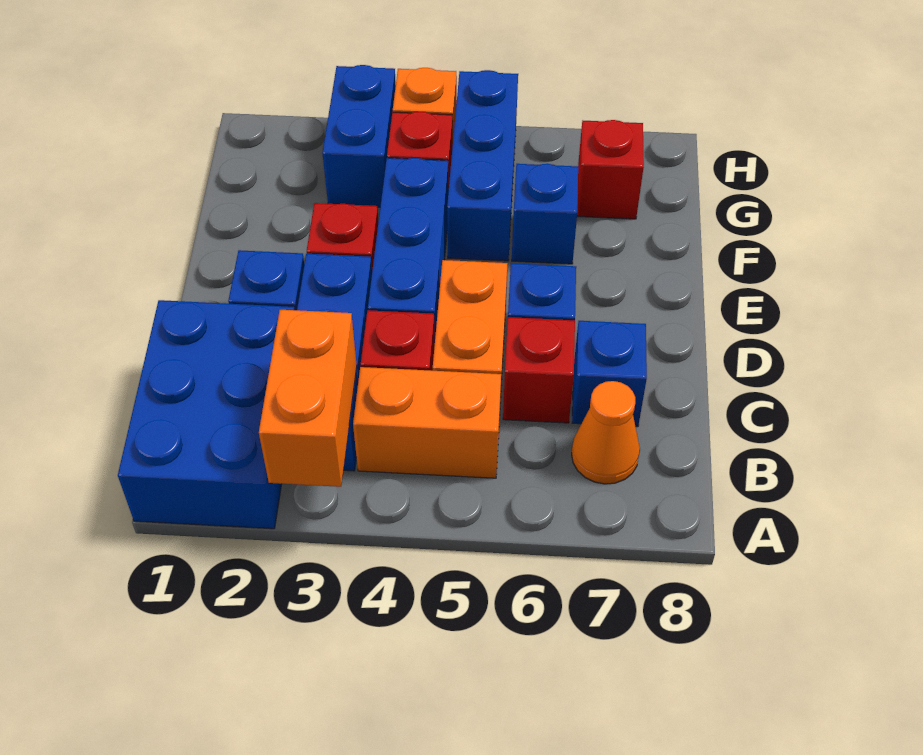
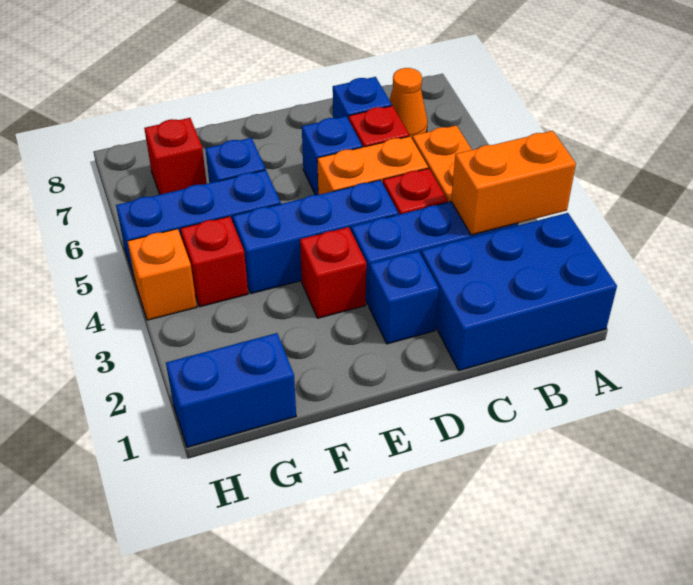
blue 1x2 brick [323,65,396,207] -> blue 1x2 brick moved to [166,333,296,447]

